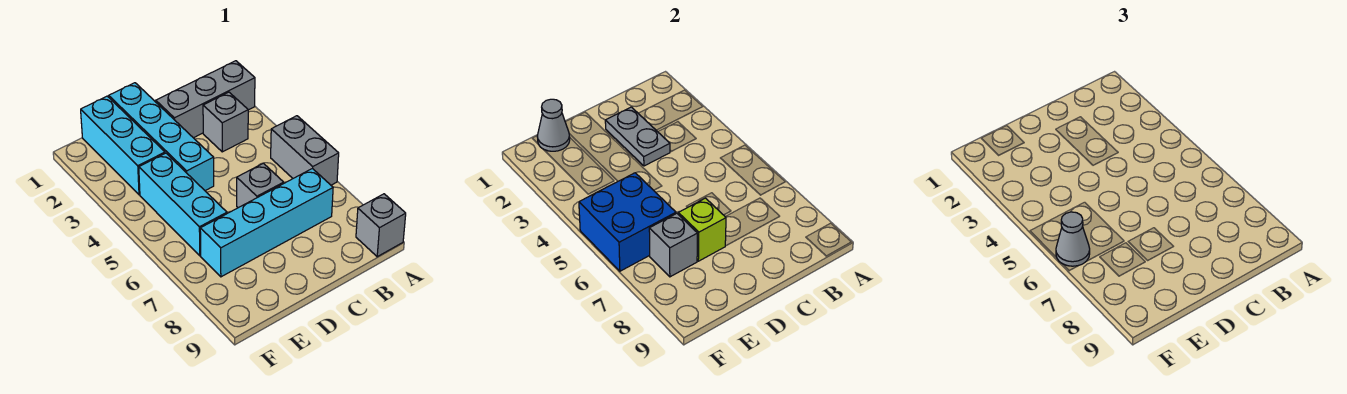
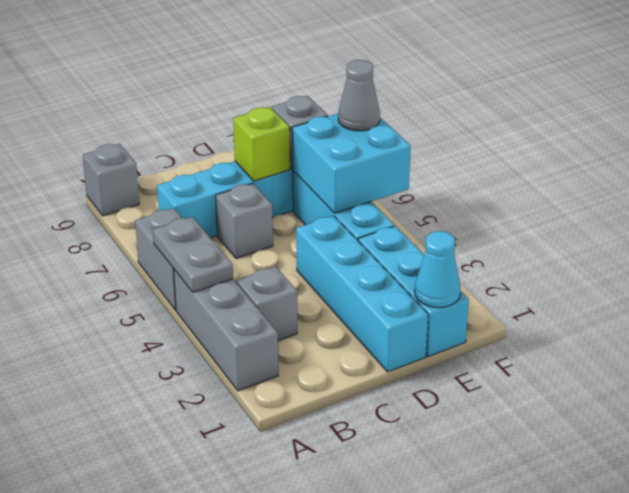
grey 1x3 brick [156,61,255,138] -> grey 1x3 brick turned to [173,269,278,391]
grey 1x2 plate [605,107,670,166] -> grey 1x2 plate moved to [153,217,233,292]
grey 1x1 cone [537,99,570,151] -> cyan 1x1 cone [415,231,461,307]
blue 2x2 brick [579,173,676,271] -> cyan 2x2 brick [292,114,411,213]

